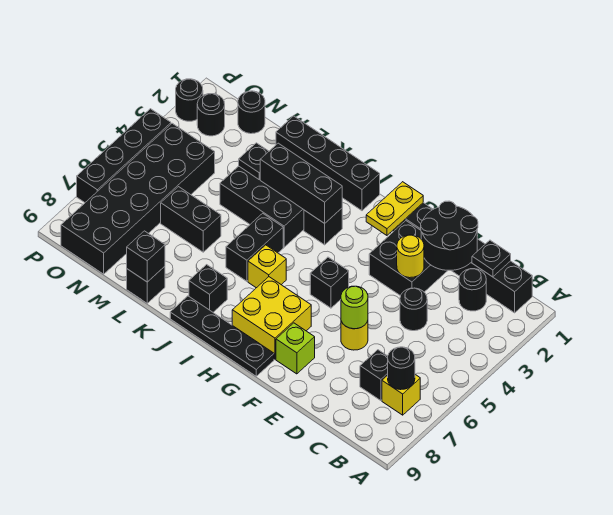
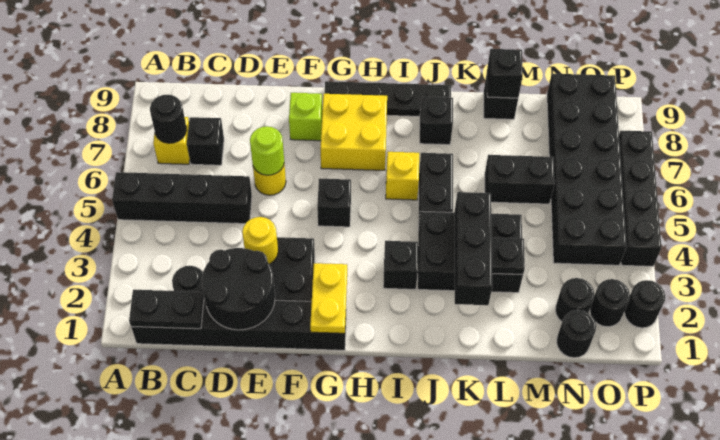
black 1x1 plate [472,240,511,277] -> black 1x2 plate [129,290,204,329]
black 1x1 round brick [400,288,427,331] -> black 1x1 round brick moved to [555,278,594,322]
black 1x4 brick [276,116,380,211] -> black 1x4 brick moved to [112,172,252,224]
black 1x3 brick [260,143,342,223] -> black 1x3 brick turned to [455,192,492,305]

